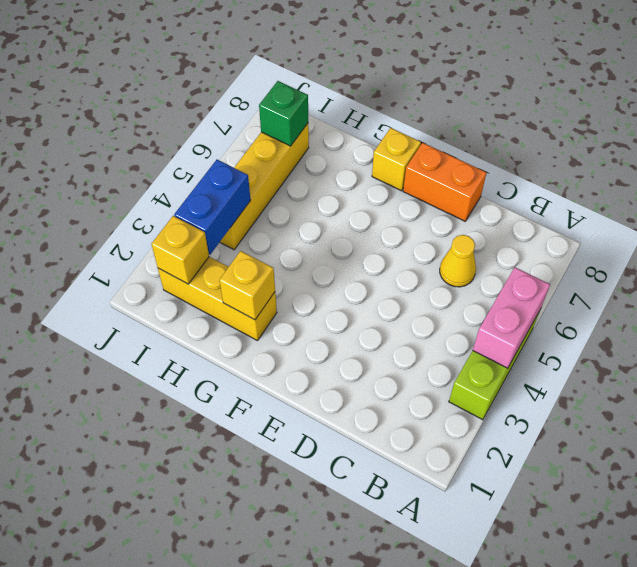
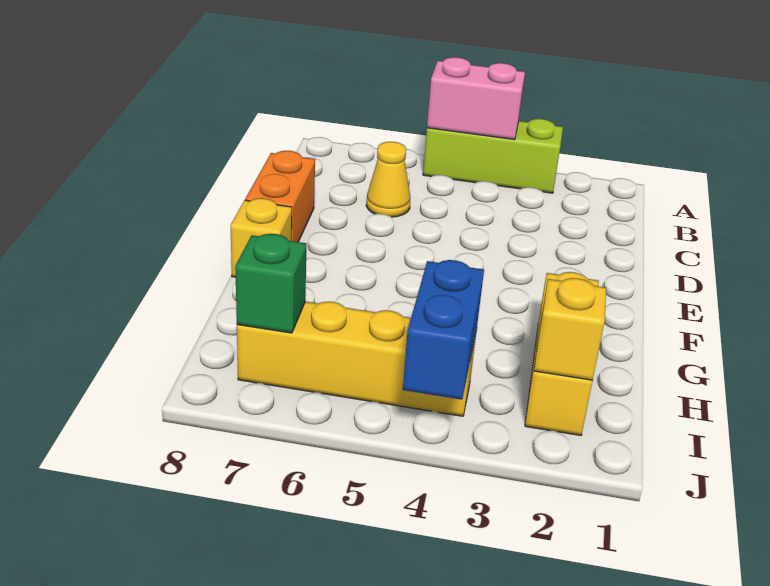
yellow 1x1 brick [219,251,275,320] -> none
blue 1x2 brick [174,160,251,255] -> blue 1x2 brick turned to [403,260,484,400]

